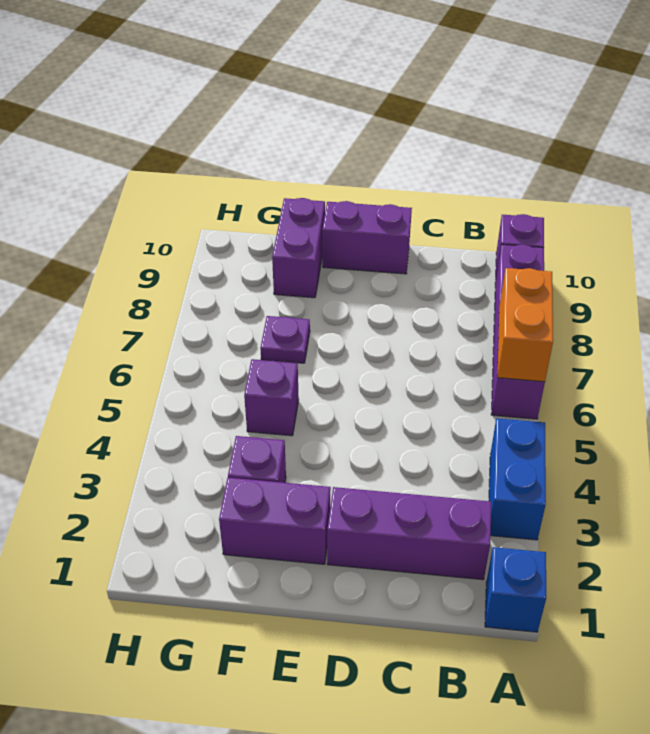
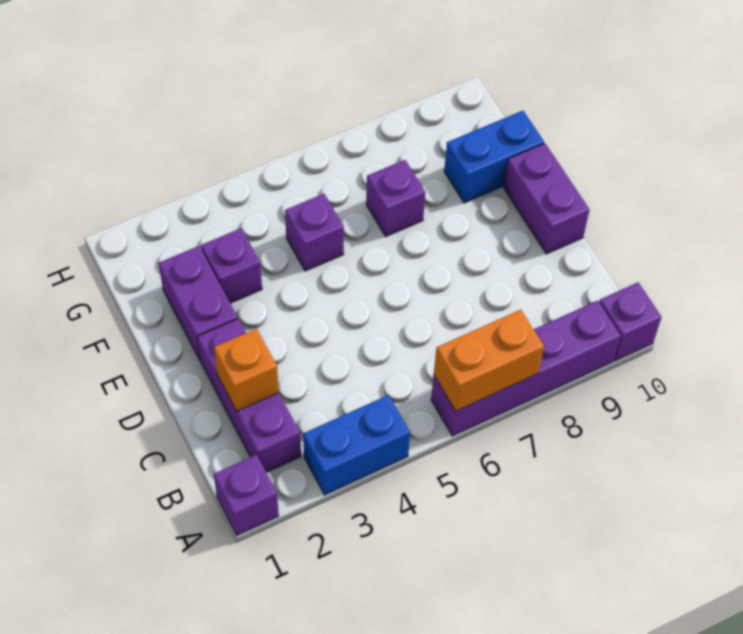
blue 1x1 brick [485,547,546,632] -> purple 1x1 brick [214,455,279,535]
none -> orange 1x1 brick [214,329,279,411]
purple 1x1 plate [260,316,310,363] -> purple 1x1 brick [366,160,425,237]
purple 1x2 brick [272,198,325,298] -> blue 1x2 brick [444,111,544,203]

